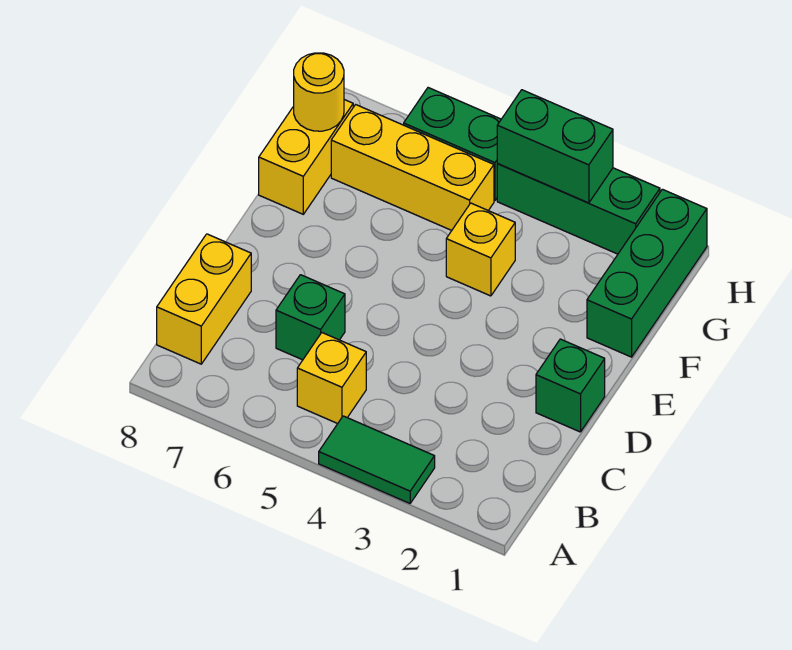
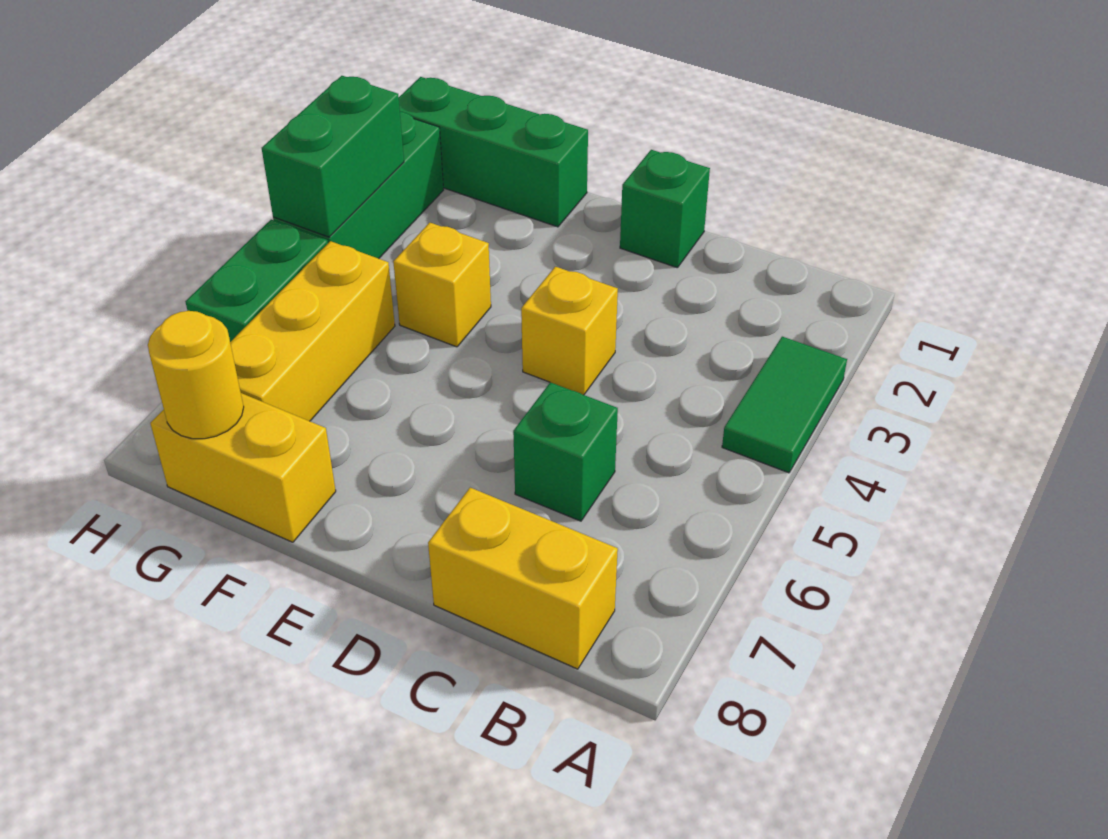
yellow 1x1 brick [297,333,366,424] -> yellow 1x1 brick moved to [521,267,618,395]

